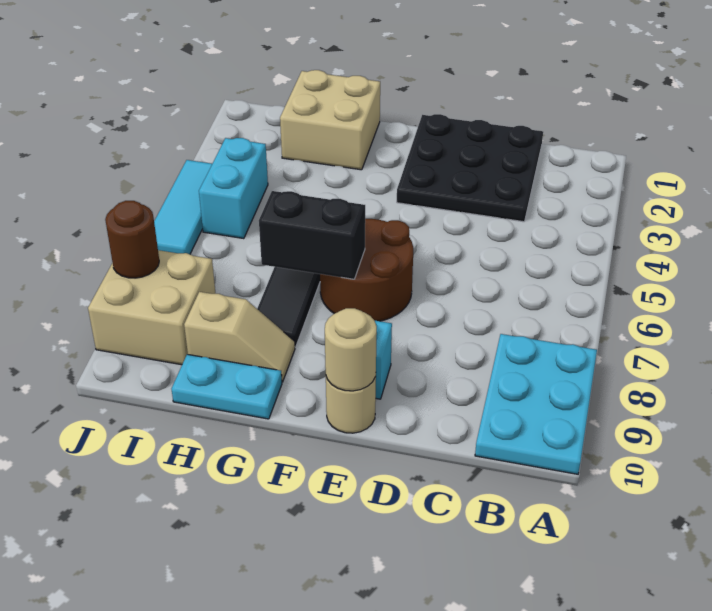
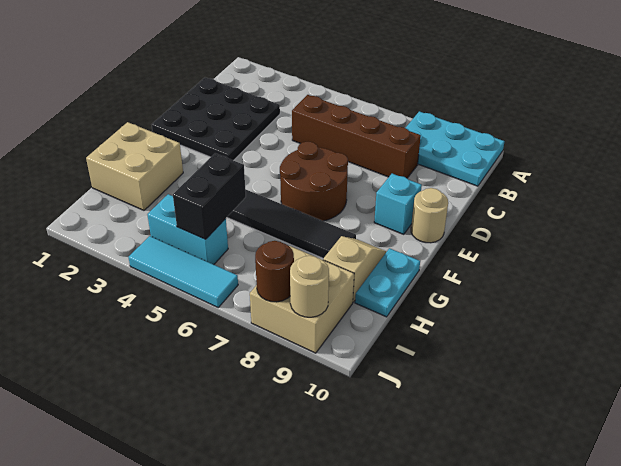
none -> brown 1x4 brick [292,95,421,178]
tan 1x1 round brick [325,308,377,391] -> tan 1x1 round brick moved to [290,256,329,317]
black 1x2 brick [259,191,365,279] -> black 1x2 brick moved to [173,153,246,239]

